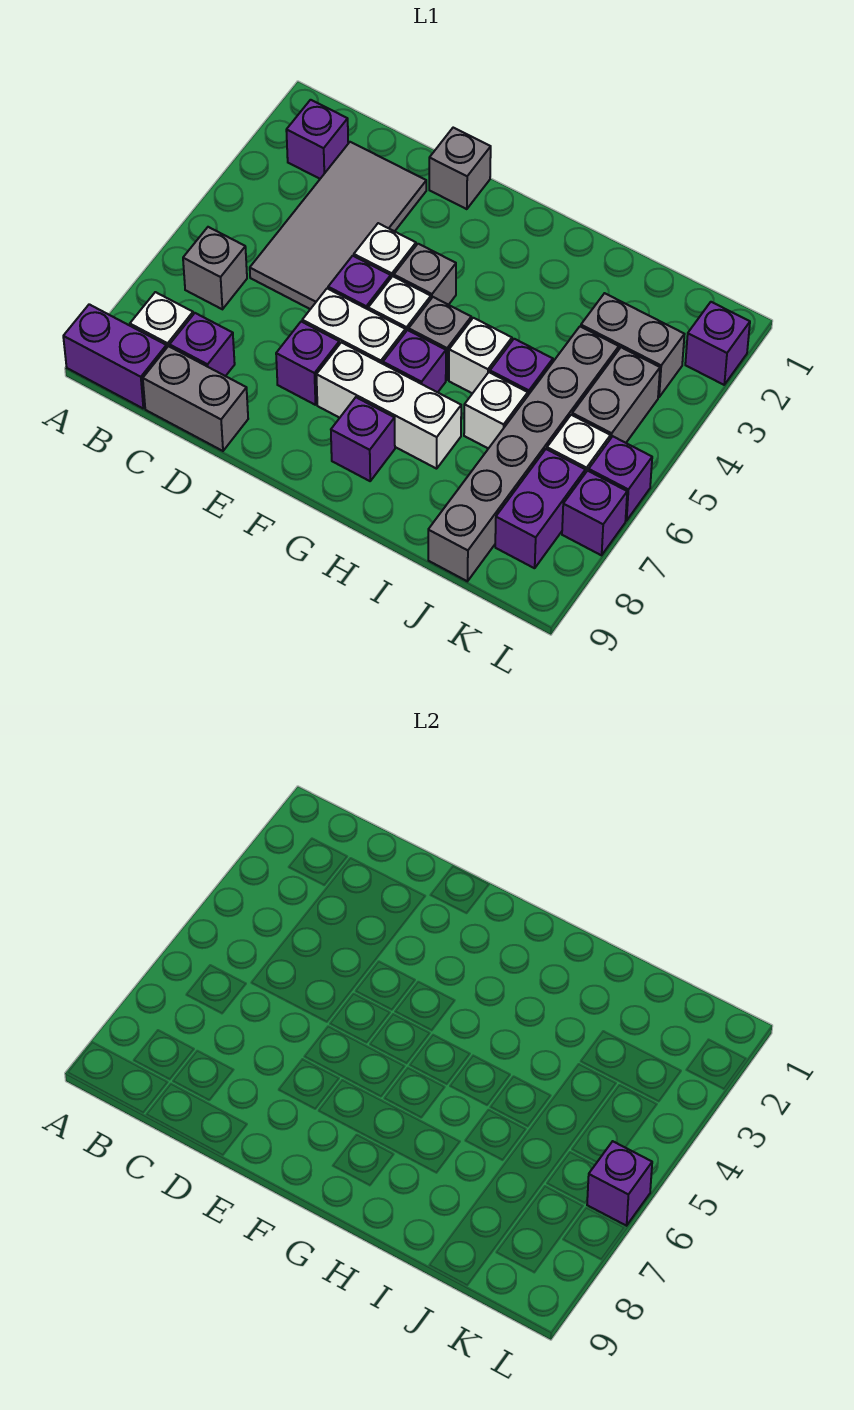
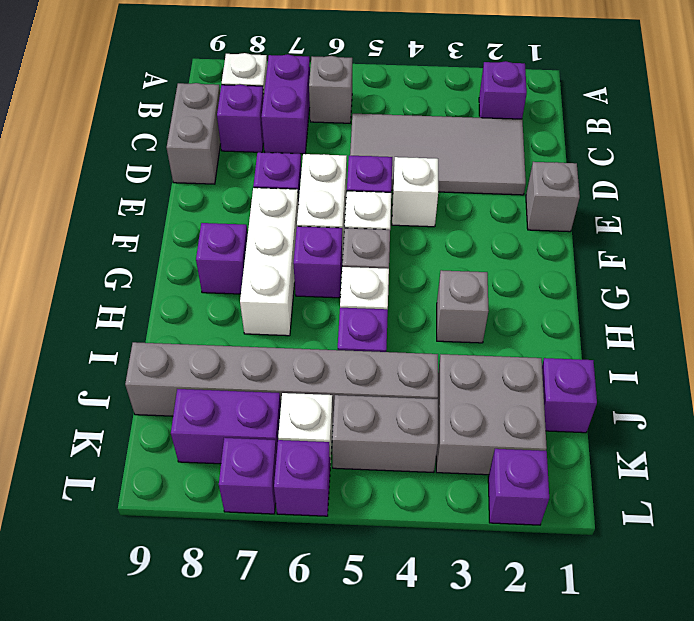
purple 1x2 brick [63,304,167,408] -> purple 1x2 brick moved to [261,54,310,154]
grey 1x1 brick [394,244,456,305] -> grey 1x1 brick moved to [437,270,489,343]
white 1x1 brick [464,372,528,449] -> none
grey 1x2 brick [581,293,685,397] -> grey 2x2 brick [436,354,547,475]
purple 1x1 brick [587,1141,652,1226] -> purple 1x1 brick moved to [542,358,597,433]

